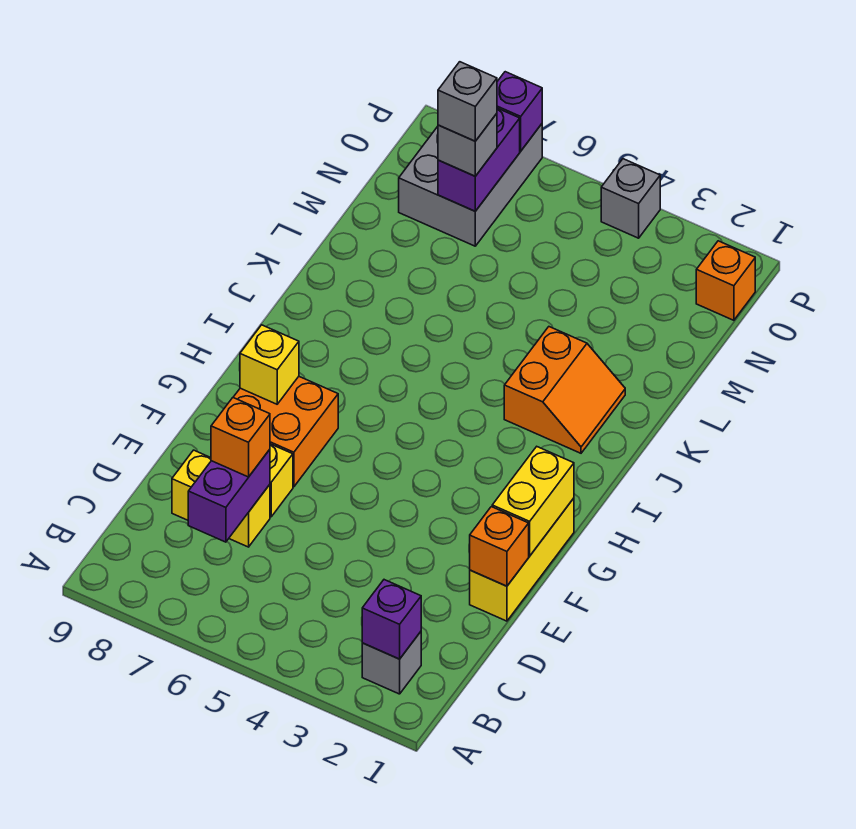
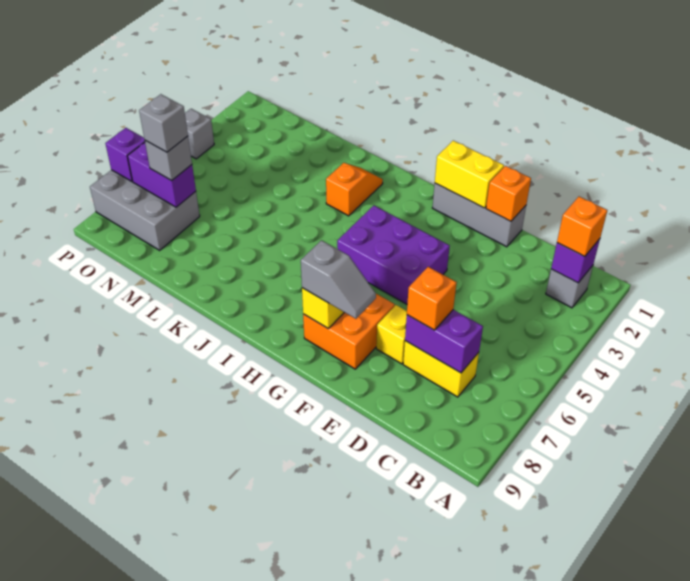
yellow 1x2 brick [172,450,270,547] -> yellow 1x2 brick turned to [403,341,479,397]
yellow 1x3 brick [470,498,574,621] -> grey 1x3 brick [432,183,526,247]
none -> purple 2x3 brick [337,205,450,304]
none -> grey 1x2 slope [301,240,376,319]
orange 2x2 slope [504,327,625,453] -> orange 1x2 slope [326,163,383,216]
orange 1x1 brick [696,241,755,320] -> orange 1x1 brick moved to [557,197,607,257]

